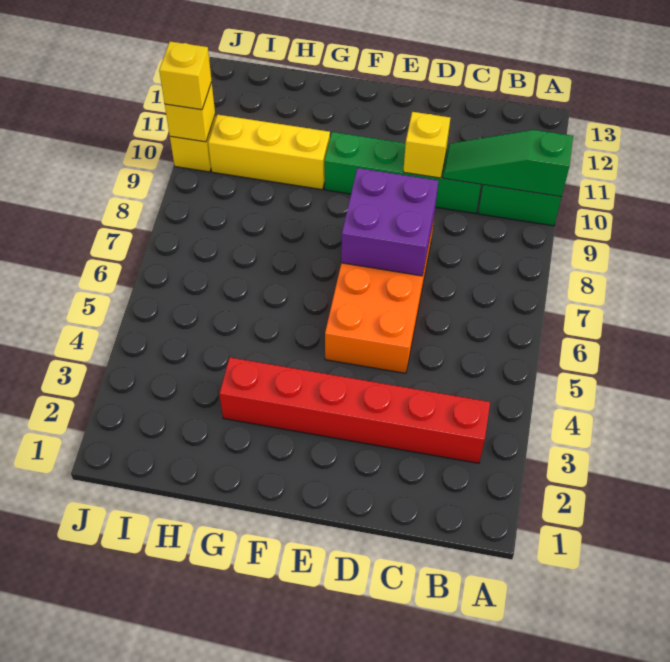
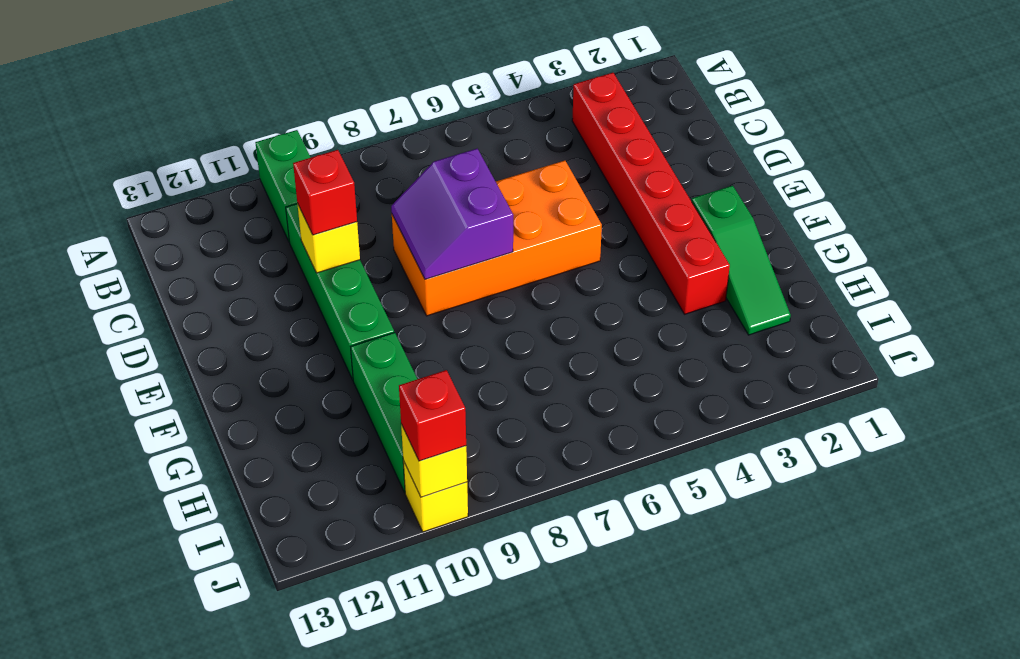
green 1x3 slope [443,130,573,197] -> green 1x3 slope moved to [692,186,791,335]
purple 2x2 brick [341,168,438,276] -> purple 2x2 slope [391,149,513,279]
none -> red 1x1 brick [293,150,357,235]
yellow 1x3 brick [208,115,330,190] -> green 1x3 brick [351,332,417,492]
yellow 1x1 brick [159,42,212,110] -> red 1x1 brick [399,370,466,461]

